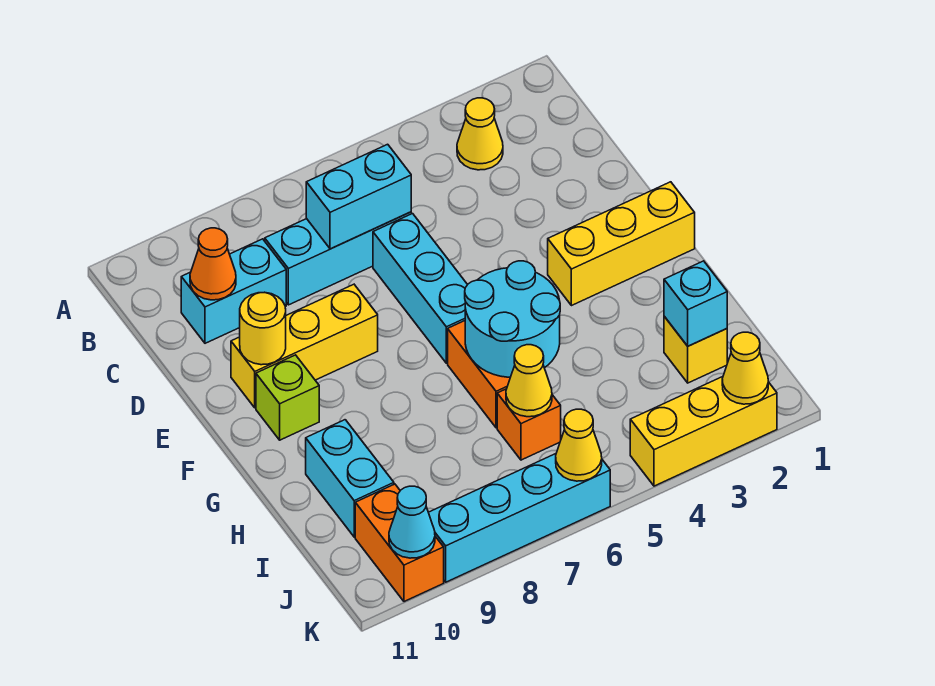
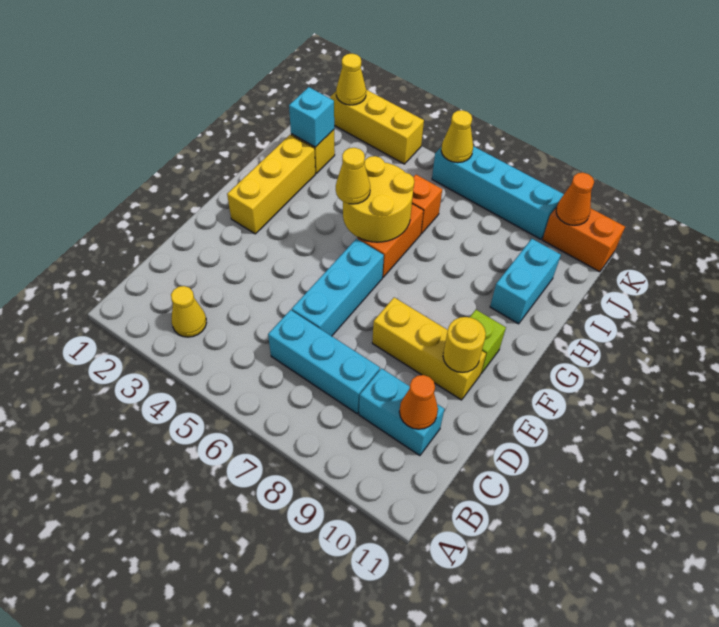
cyan 1x2 brick [306,144,411,249] -> none
yellow 1x3 brick [548,182,695,306] -> yellow 1x3 brick turned to [227,135,315,234]
cyan 2x2 round brick [465,261,560,377] -> yellow 2x2 round brick [343,156,414,242]
yellow 1x1 cone [506,345,552,417] -> yellow 1x1 cone moved to [336,148,370,204]
orange 1x2 brick [355,484,444,602] -> orange 1x2 brick turned to [542,207,625,272]
cyan 1x1 cone [389,486,435,558] -> orange 1x1 cone [556,173,594,225]

